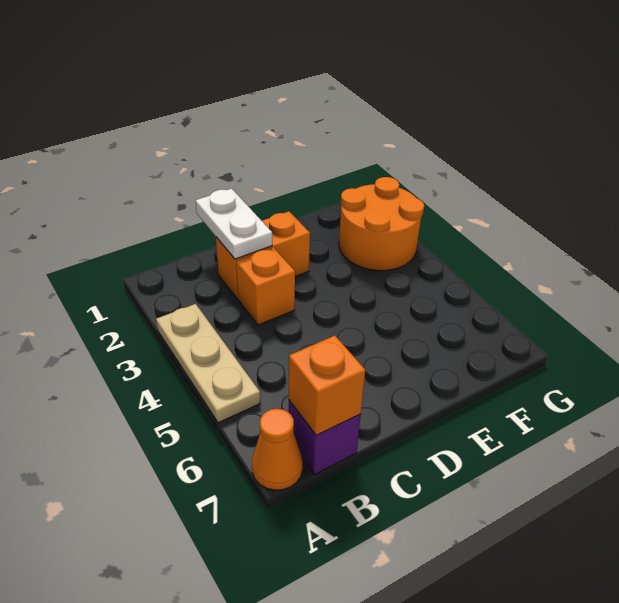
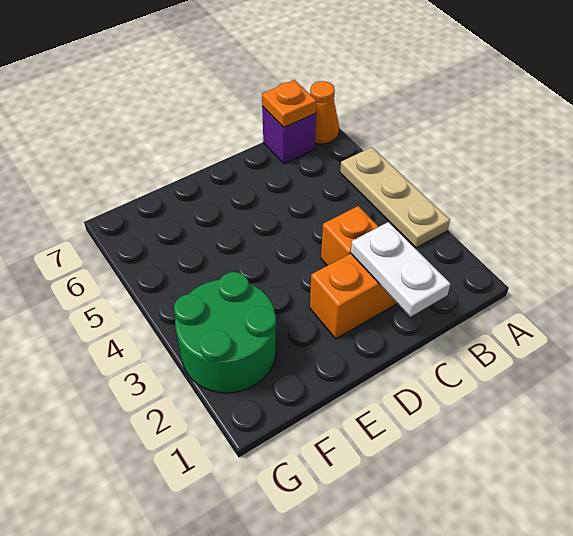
orange 1x1 brick [289,336,365,435] -> orange 1x1 plate [262,80,316,127]
orange 2x2 round brick [339,177,424,271] -> green 2x2 round brick [174,272,276,393]

